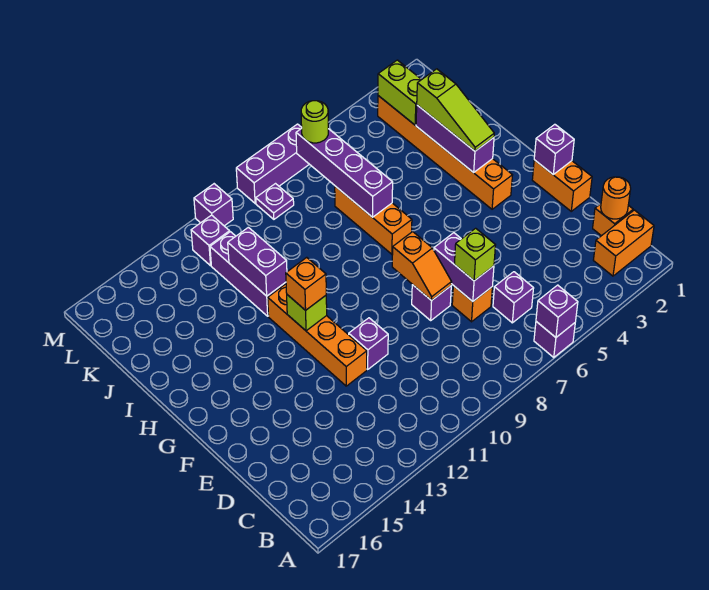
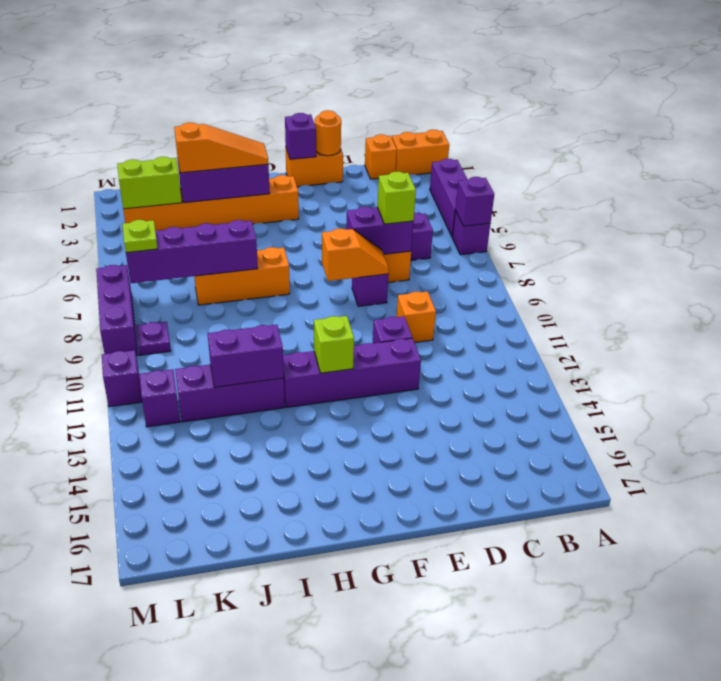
none -> purple 1x3 brick [430,159,468,237]
orange 1x2 brick [593,210,654,276] -> orange 1x2 brick turned to [392,129,449,175]
orange 1x1 round brick [601,177,631,219] -> orange 1x1 round brick moved to [315,110,341,156]
orange 1x4 brick [268,284,367,386] -> purple 1x4 brick [283,338,421,407]
orange 1x1 brick [286,257,326,310] -> orange 1x1 brick moved to [397,291,436,343]
lime 1x3 slope [417,69,494,151] -> orange 1x3 slope [174,122,268,173]
lime 1x1 round brick [301,101,328,143] -> lime 1x1 plate [122,220,158,253]

